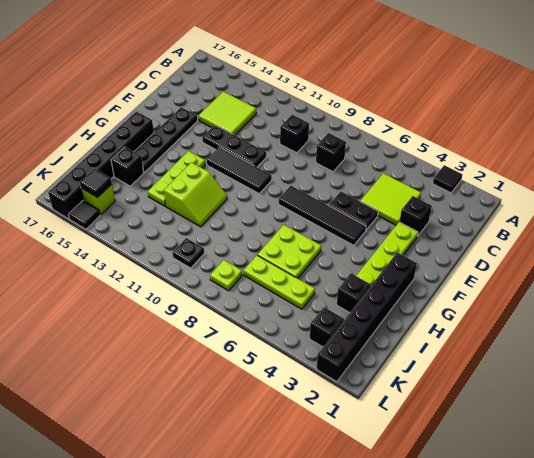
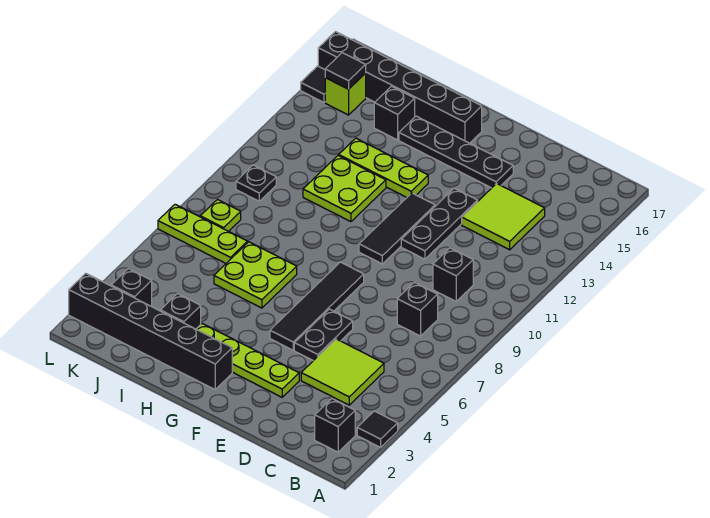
black 1x1 brick [399,196,432,236] -> black 1x1 brick moved to [315,399,355,452]
lime 2x2 slope [164,162,227,227] -> lime 2x2 plate [303,155,386,222]
lime 1x3 plate [244,255,315,309] -> lime 1x3 plate turned to [158,204,248,263]

